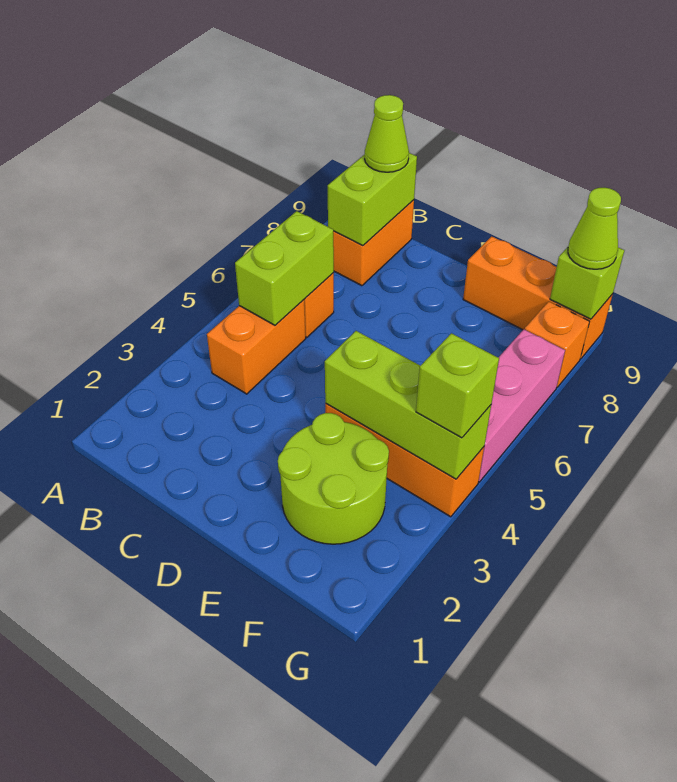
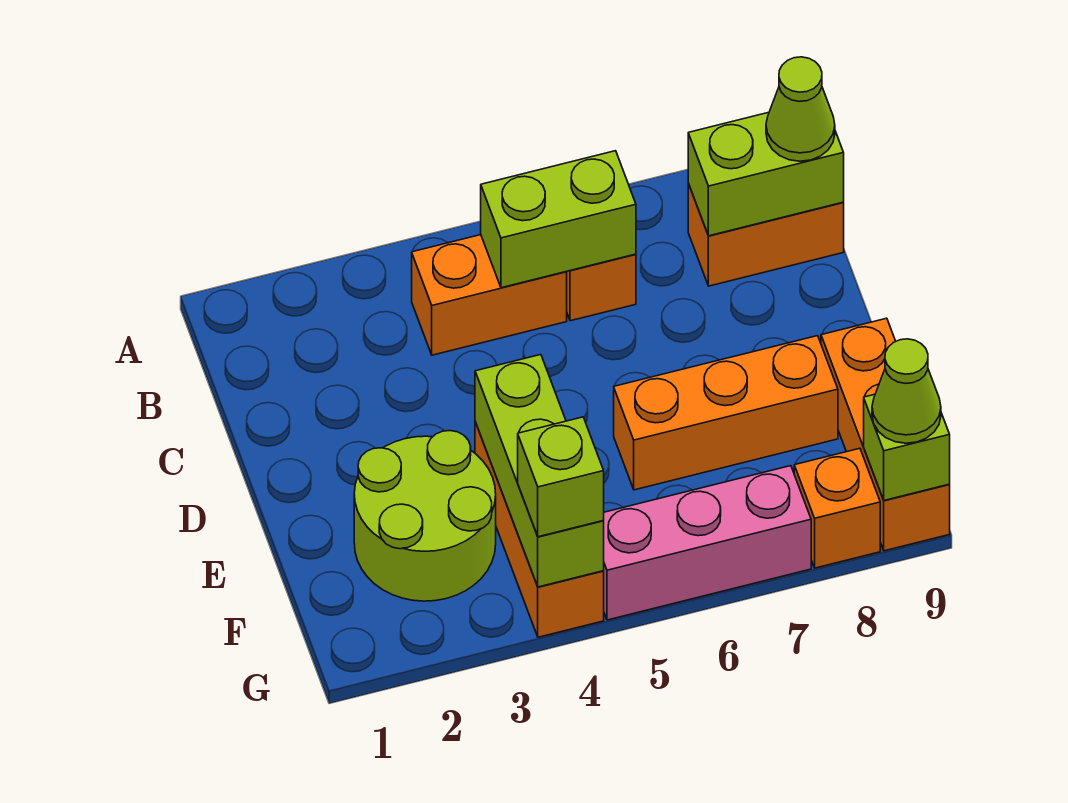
none -> orange 1x3 brick [614,336,838,490]

